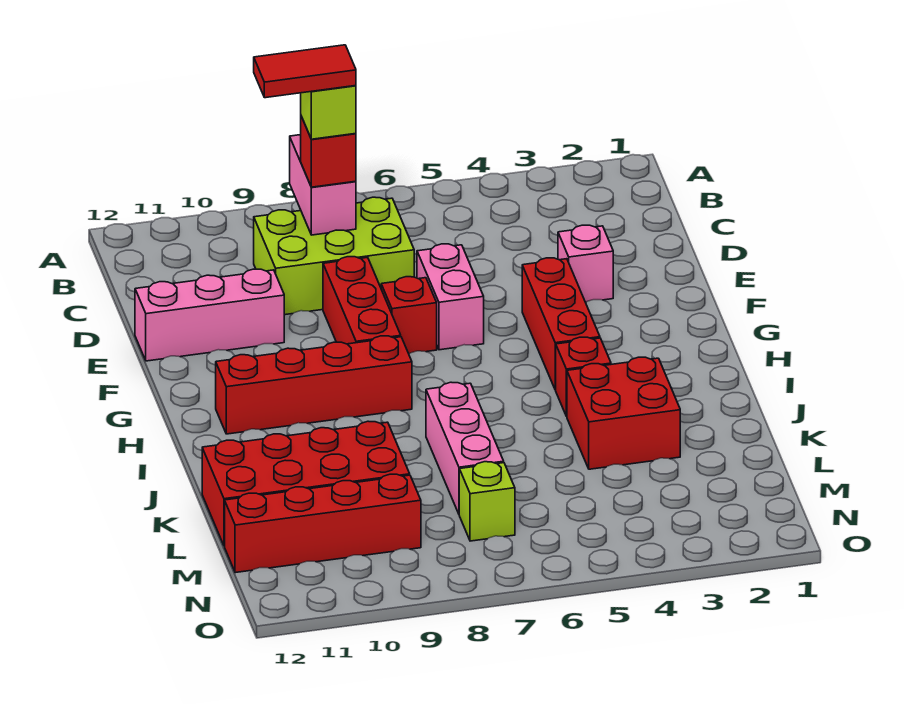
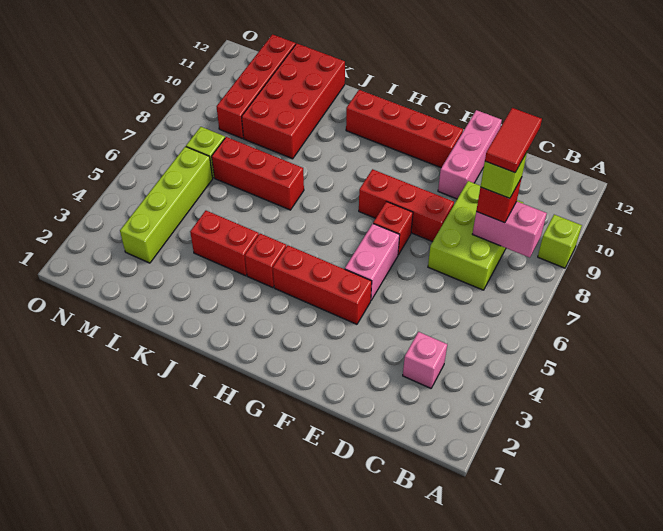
none -> lime 1x1 brick [538,215,582,268]
pink 1x1 brick [558,225,613,302] -> pink 1x1 brick moved to [403,332,447,388]
pink 1x2 brick [417,244,484,350] -> pink 1x2 brick turned to [345,224,400,300]
red 1x4 brick [216,336,412,434] -> red 1x4 brick turned to [346,90,463,168]
red 2x2 brick [567,357,680,469] -> red 1x2 brick [190,211,259,276]
pink 1x3 brick [426,382,504,514] -> red 1x3 brick [212,137,304,210]
none -> lime 1x4 brick [120,147,213,263]

